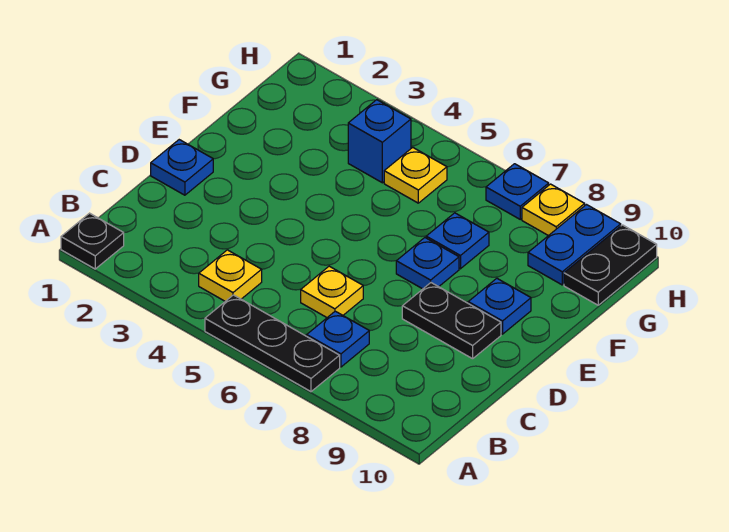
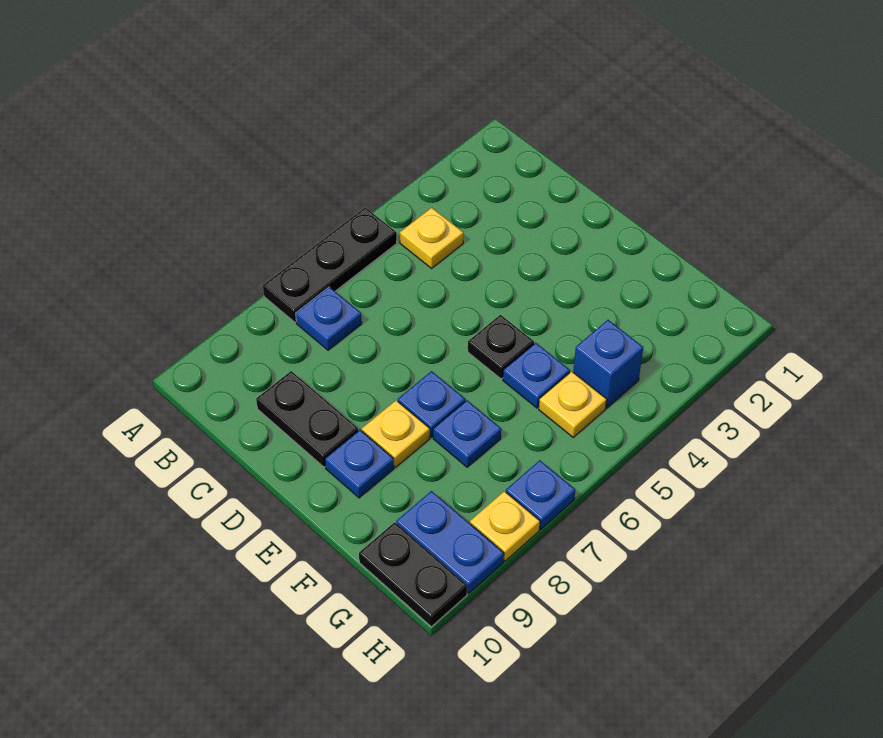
black 1x1 plate [61,213,124,269] -> black 1x1 plate moved to [468,315,534,379]
yellow 1x1 plate [301,266,363,317] -> yellow 1x1 plate moved to [362,400,430,467]
blue 1x1 plate [151,140,213,195] -> blue 1x1 plate moved to [503,343,570,408]
black 1x2 plate [402,283,501,359] -> black 1x2 plate turned to [256,371,358,467]

